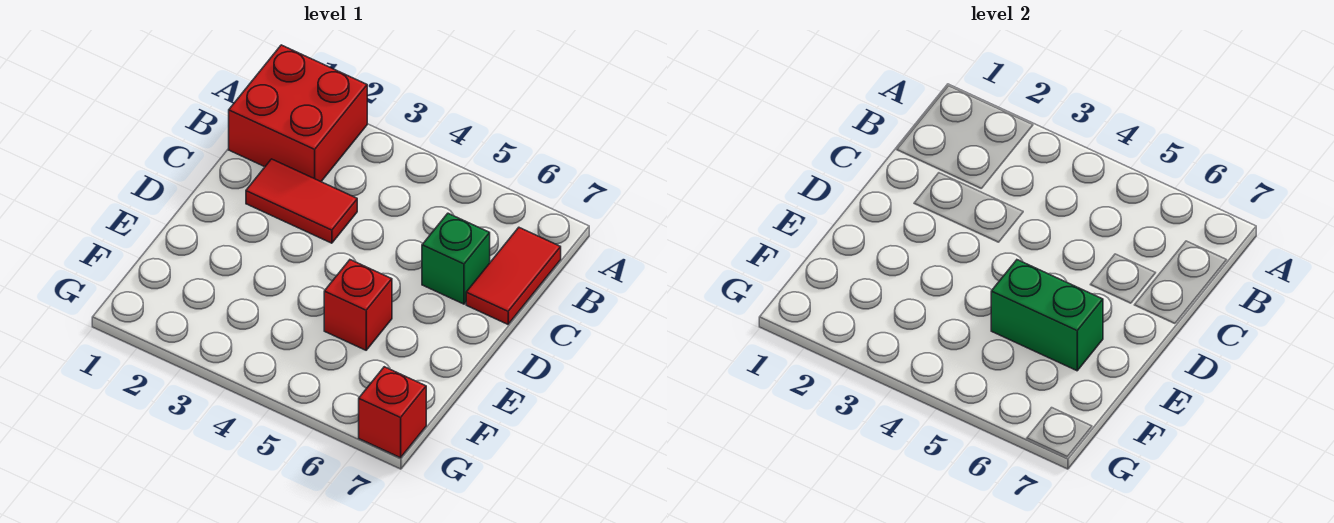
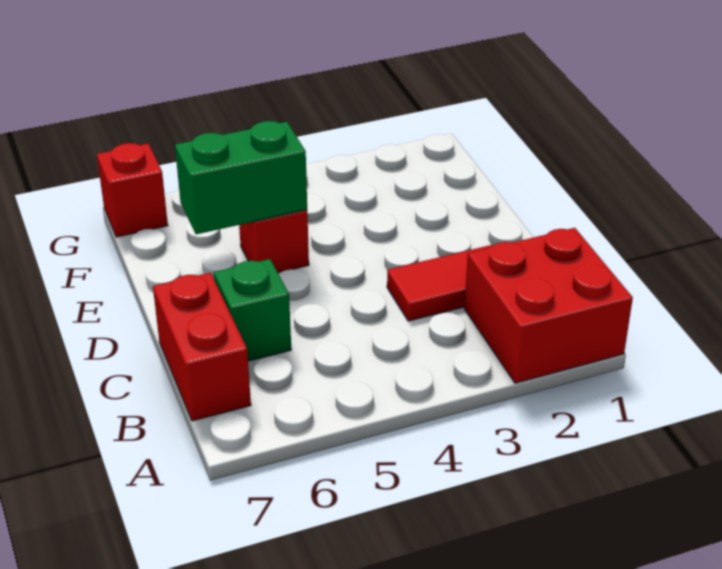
red 1x2 tile [466,228,561,324] -> red 1x2 brick [153,273,251,421]

